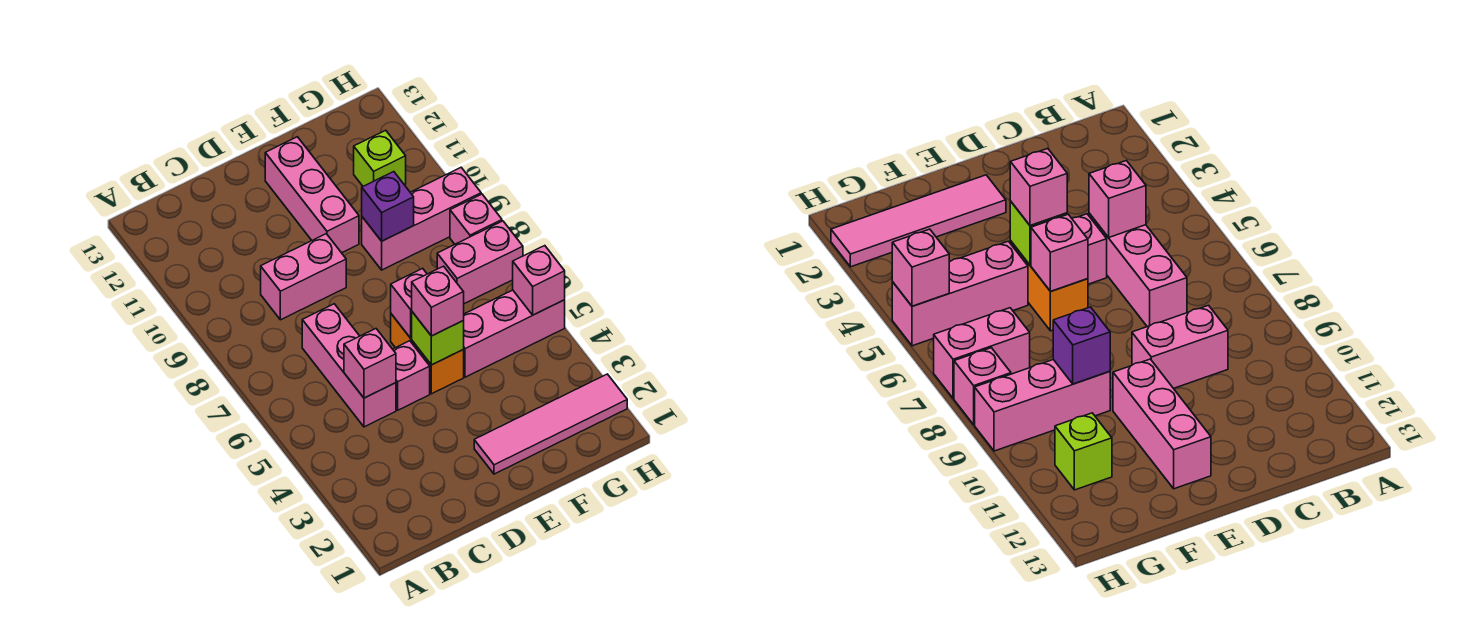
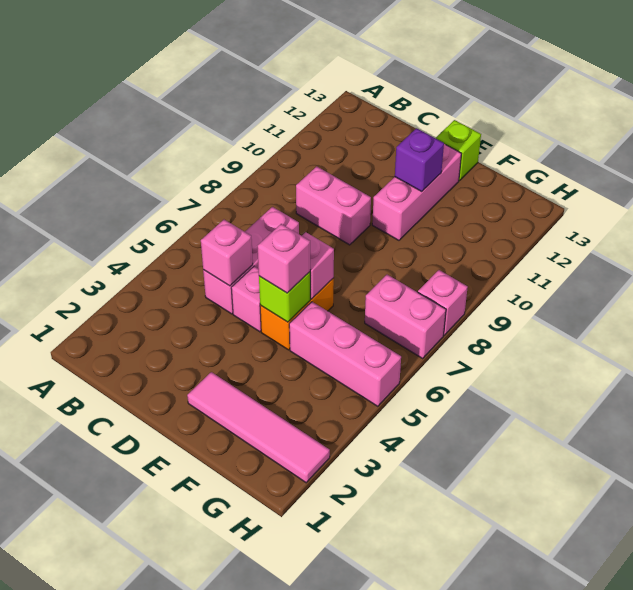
pink 1x3 brick [362,168,481,270] -> none
purple 1x1 brick [362,172,414,241] -> purple 1x1 brick moved to [395,128,444,192]
lime 1x1 brick [354,130,406,186] -> lime 1x1 brick moved to [436,120,481,181]
pink 1x1 brick [513,246,565,315] -> none

